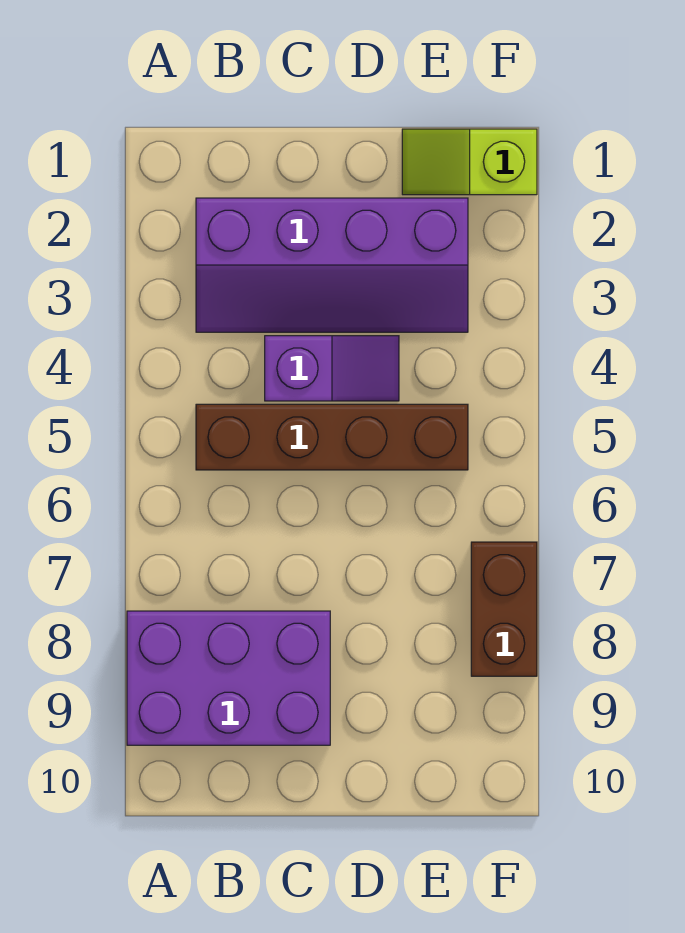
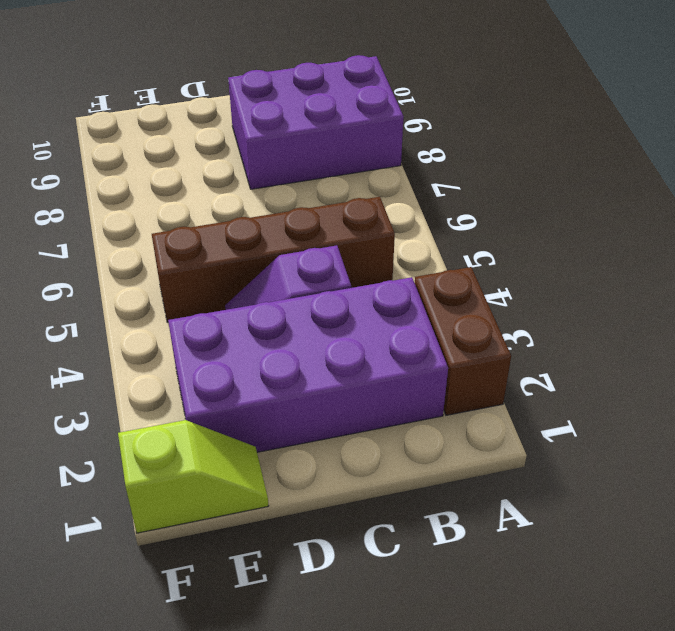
purple 2x4 slope [196,198,468,332] -> purple 2x4 brick [168,277,448,452]
brown 1x2 brick [471,542,537,676] -> brown 1x2 brick moved to [415,267,511,415]

